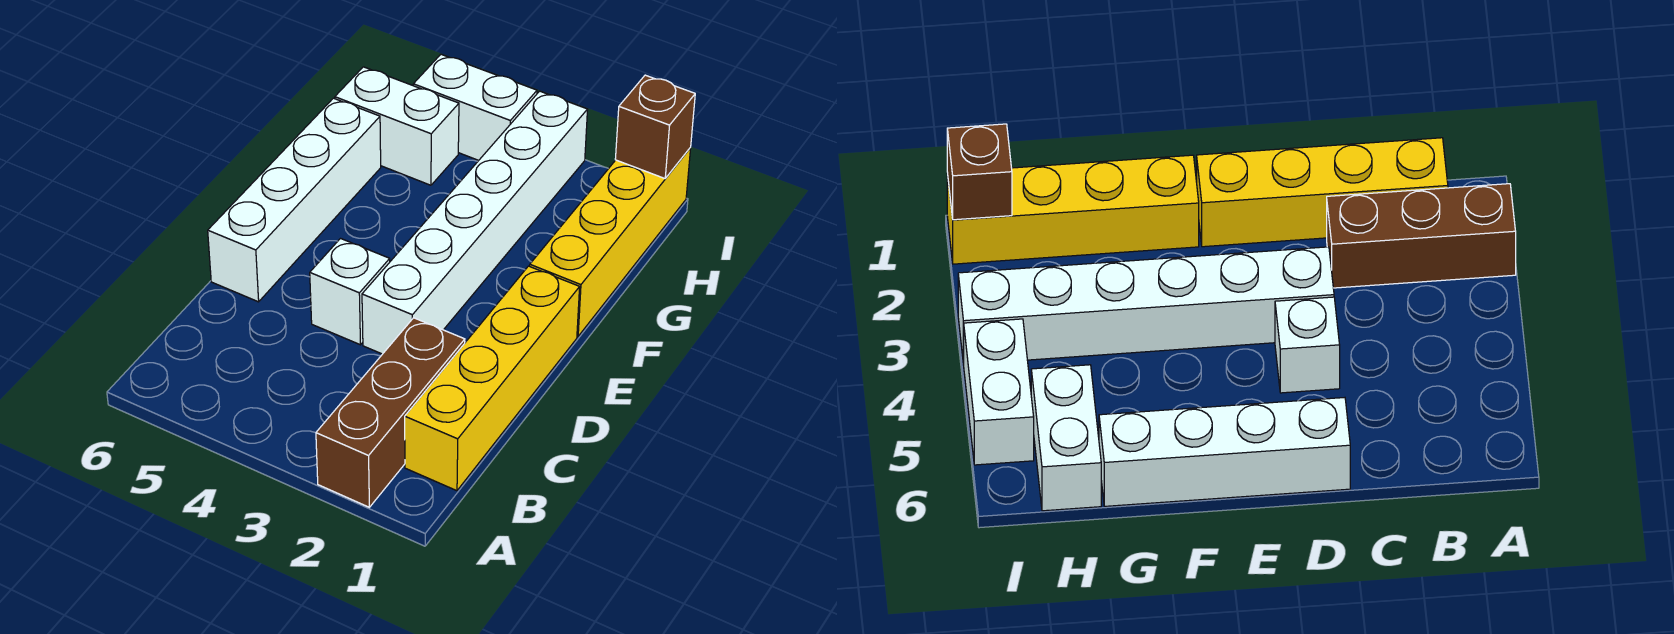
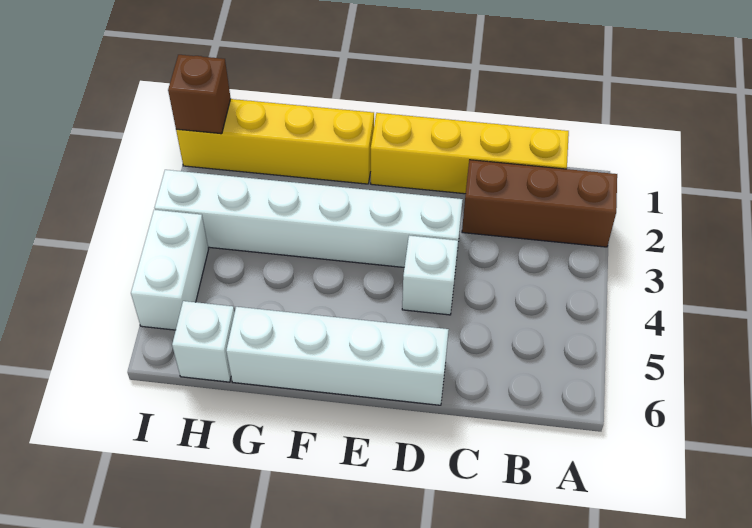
white 1x2 brick [335,67,459,185] -> white 1x1 brick [172,301,235,382]

